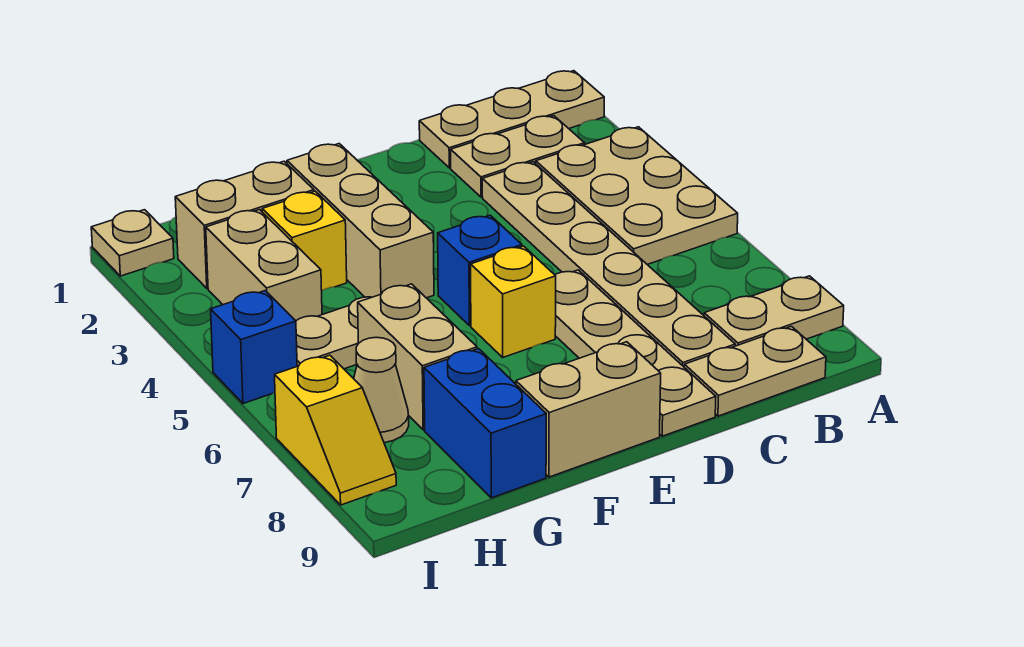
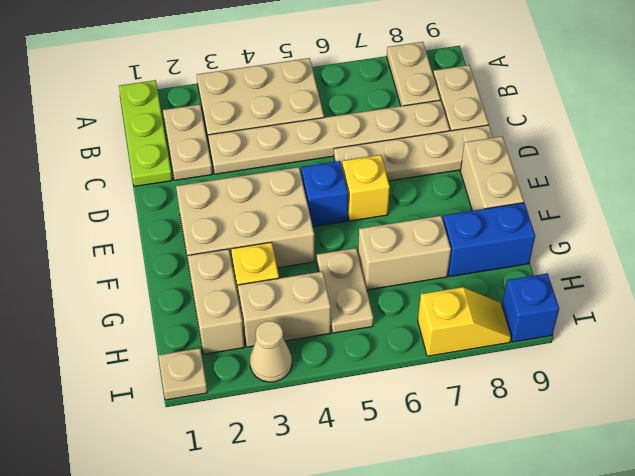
tan 1x3 plate [419,71,604,168] -> lime 1x3 plate [119,80,172,186]
tan 1x3 brick [287,144,434,298] -> tan 2x3 brick [176,167,314,271]
tan 1x1 cone [354,337,409,443] -> tan 1x1 cone moved to [250,321,292,382]
blue 1x1 brick [211,291,297,404] -> blue 1x1 brick moved to [502,273,559,342]

